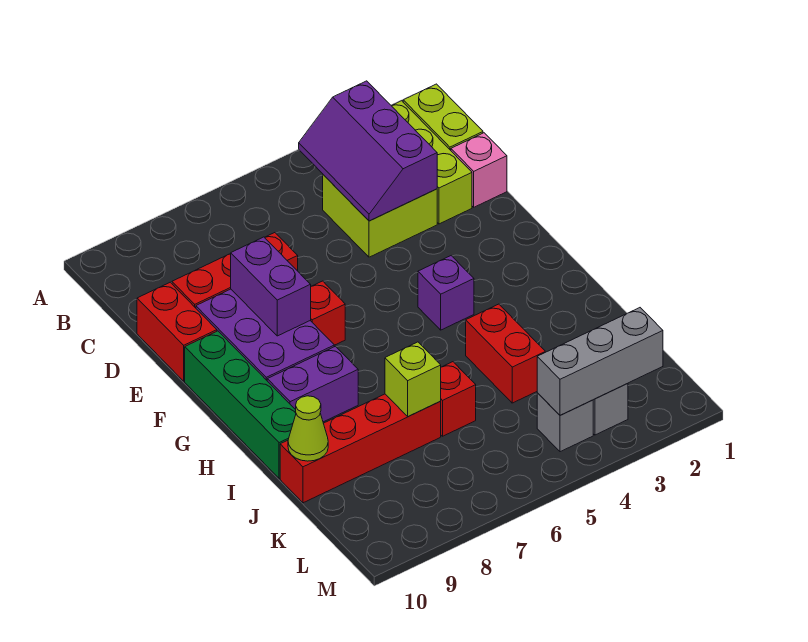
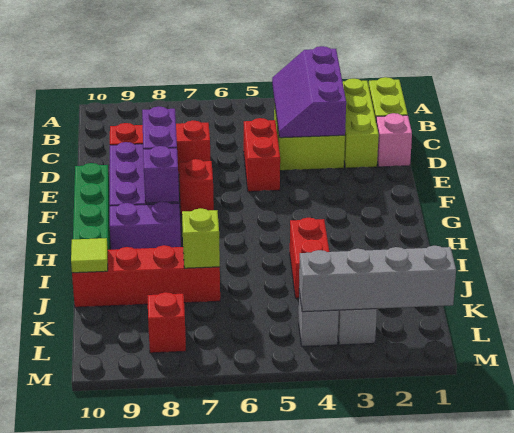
red 1x2 brick [137,282,217,381] -> red 1x2 brick moved to [244,118,280,192]
purple 1x1 brick [418,256,474,330] -> purple 1x1 brick moved to [143,146,179,203]
red 1x1 brick [441,362,476,436] -> red 1x1 brick moved to [148,292,186,353]
lime 1x1 cone [288,396,328,461] -> lime 1x1 tile [71,238,108,273]
grey 1x3 brick [537,308,663,415] -> grey 1x4 brick [299,246,456,312]

